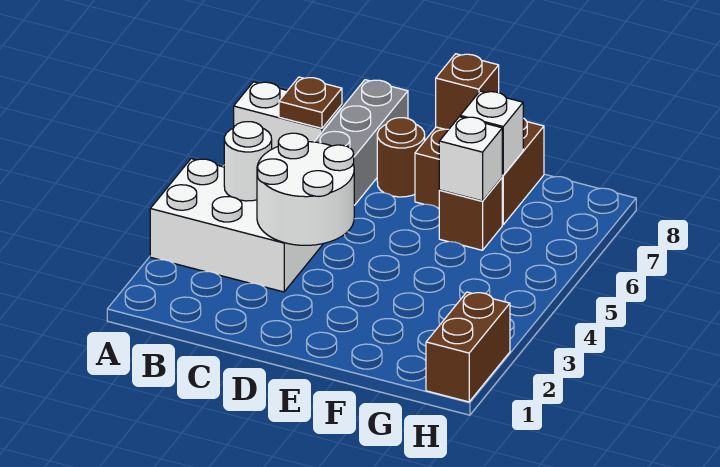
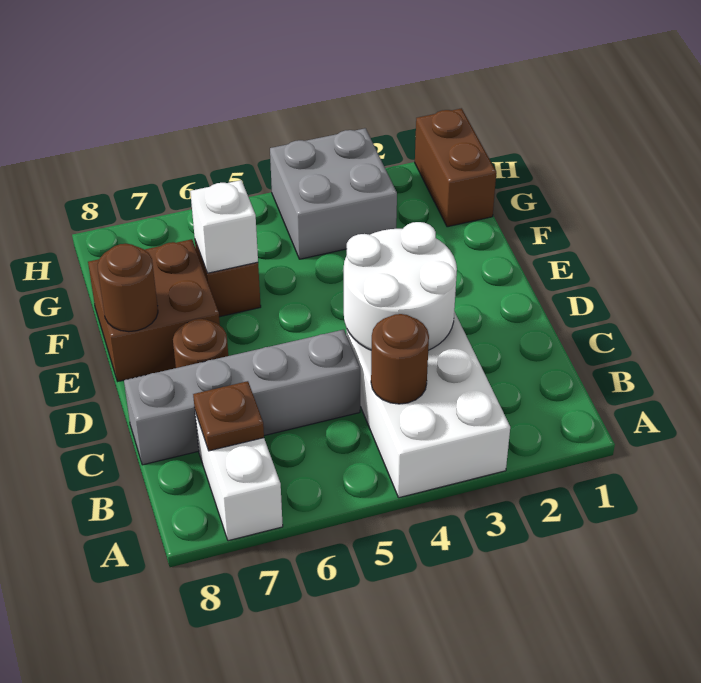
white 1x1 round brick [224,122,272,201] -> brown 1x1 round brick [371,314,429,404]
brown 1x1 brick [436,54,499,129] -> brown 1x1 round brick [98,244,158,332]
white 1x1 brick [460,91,523,175] -> none
none -> grey 2x2 brick [270,128,397,259]
brown 1x2 brick [426,292,510,402] -> brown 1x2 brick turned to [415,108,496,227]

